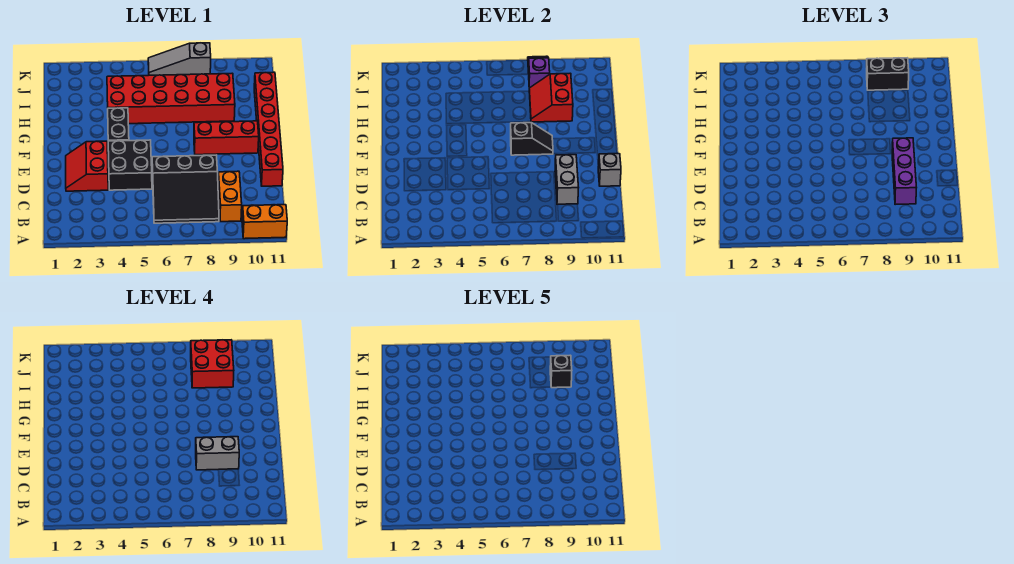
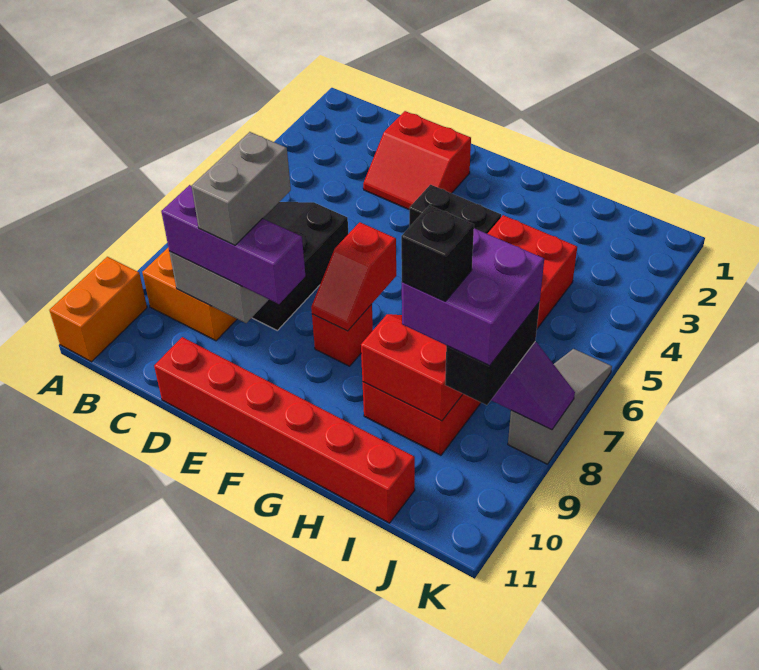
red 2x2 slope [66,141,108,191] -> red 2x2 slope turned to [363,111,471,209]
black 2x2 brick [108,140,152,190] -> none
grey 1x1 brick [598,154,621,186] -> none
black 1x2 slope [511,123,553,155] -> red 1x2 slope [311,222,396,331]
red 1x3 brick [194,121,259,155] -> red 1x1 brick [312,304,373,366]
red 2x2 brick [191,340,234,388] -> purple 2x2 brick [402,228,544,366]

